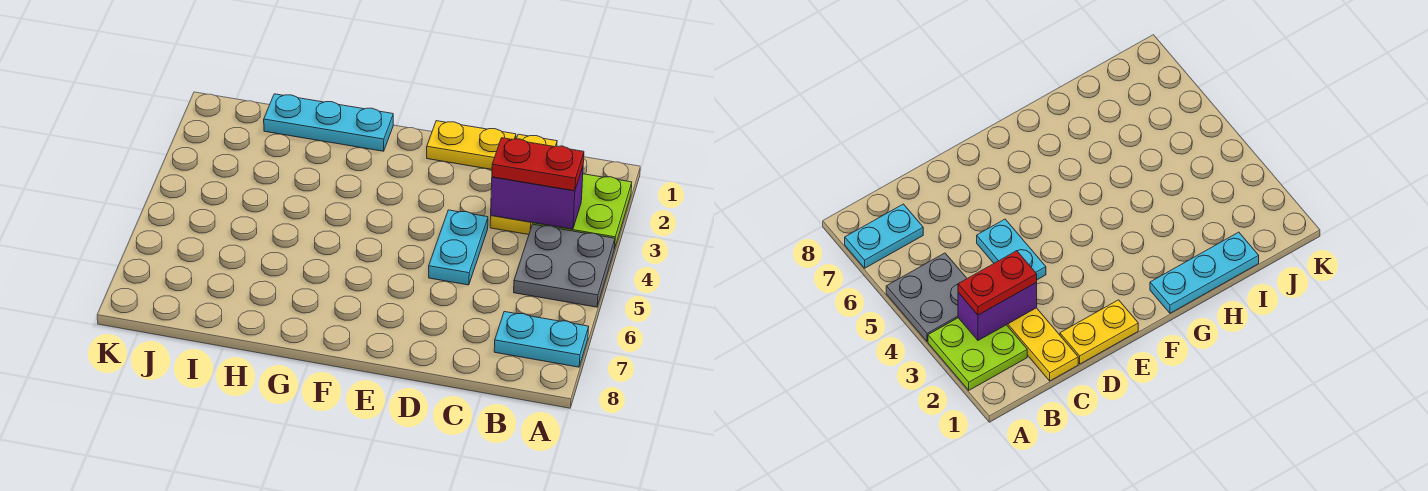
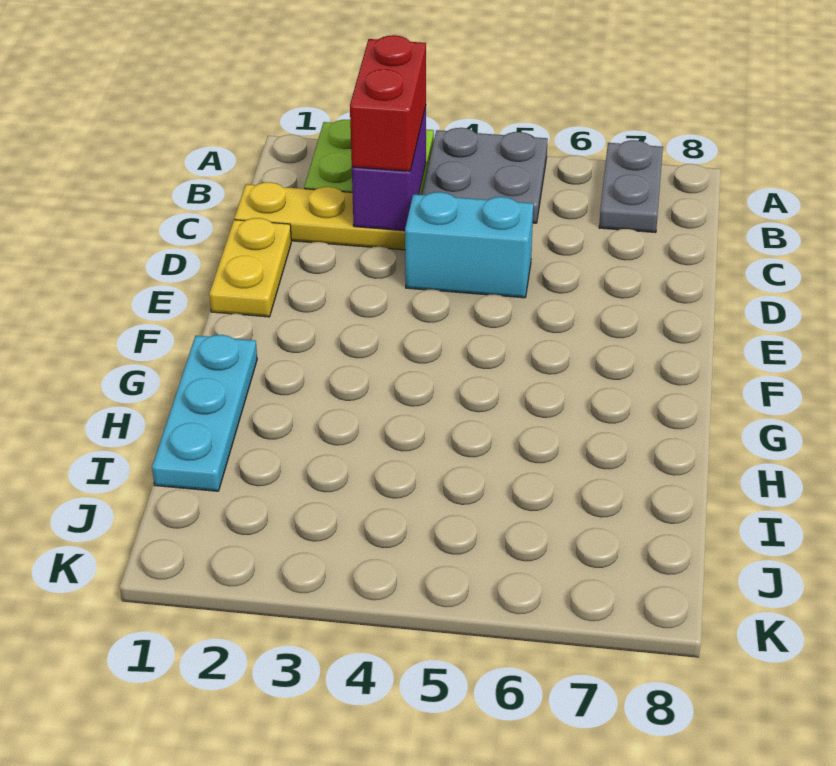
cyan 1x2 plate [494,312,589,367] -> grey 1x2 plate [599,140,663,233]
red 1x2 plate [492,138,584,191] -> red 1x2 brick [350,35,426,171]
cyan 1x2 plate [429,210,488,285] -> cyan 1x2 brick [405,192,533,298]

